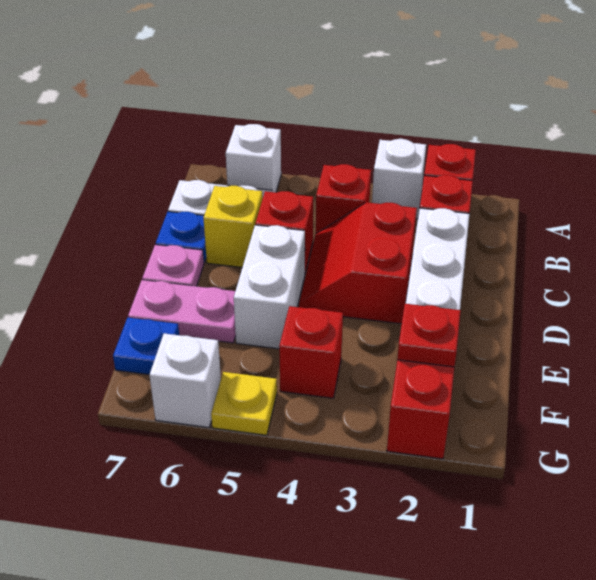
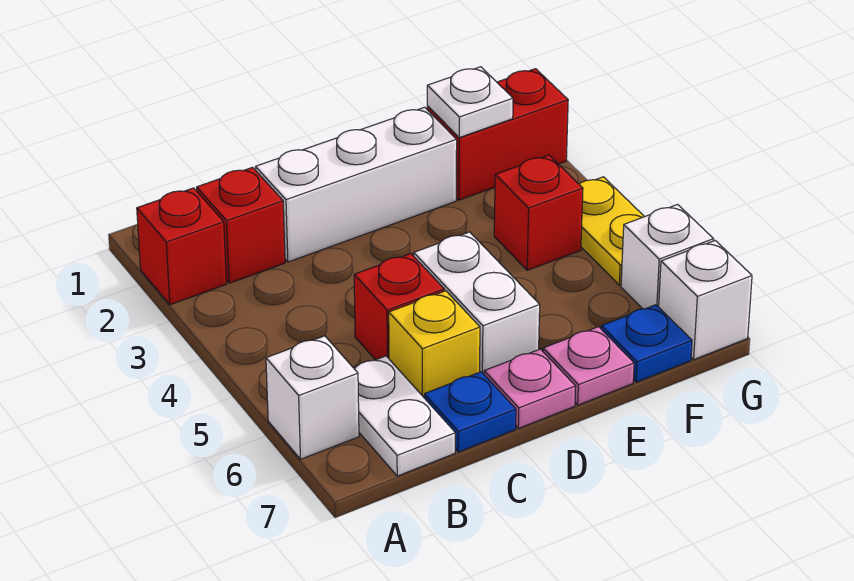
white 1x1 brick [372,139,426,219] -> white 1x1 brick moved to [659,241,752,359]
red 1x1 brick [316,164,371,234] -> none
red 2x2 slope [299,202,417,324] -> none
white 1x2 brick [234,225,305,349] -> white 1x2 brick turned to [414,232,540,374]
pink 1x2 plate [128,280,236,343] -> pink 1x1 plate [543,327,634,405]
red 1x1 plate [397,303,461,367] -> white 1x1 plate [427,67,513,138]
yellow 1x1 plate [211,372,277,435] -> yellow 1x2 plate [579,177,644,285]

